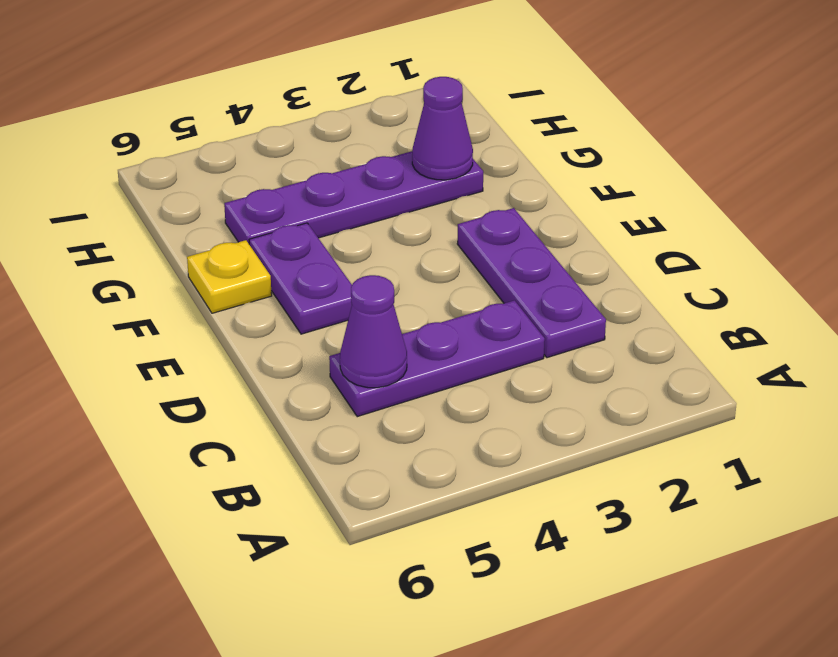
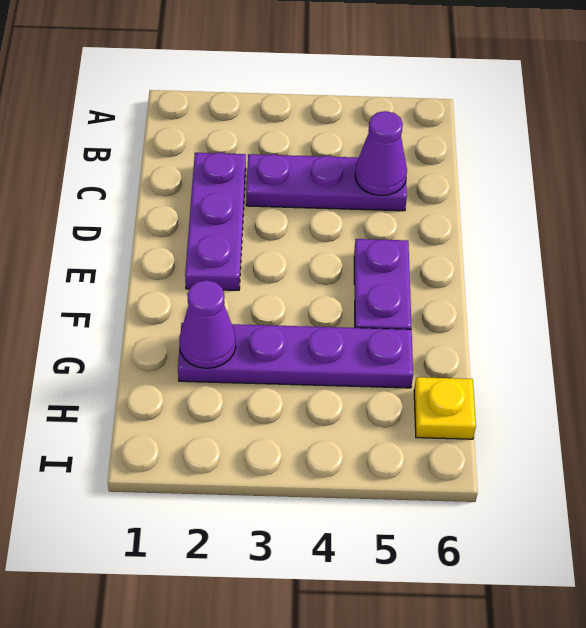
yellow 1x1 plate [187,240,272,313] -> yellow 1x1 plate moved to [414,377,476,439]

